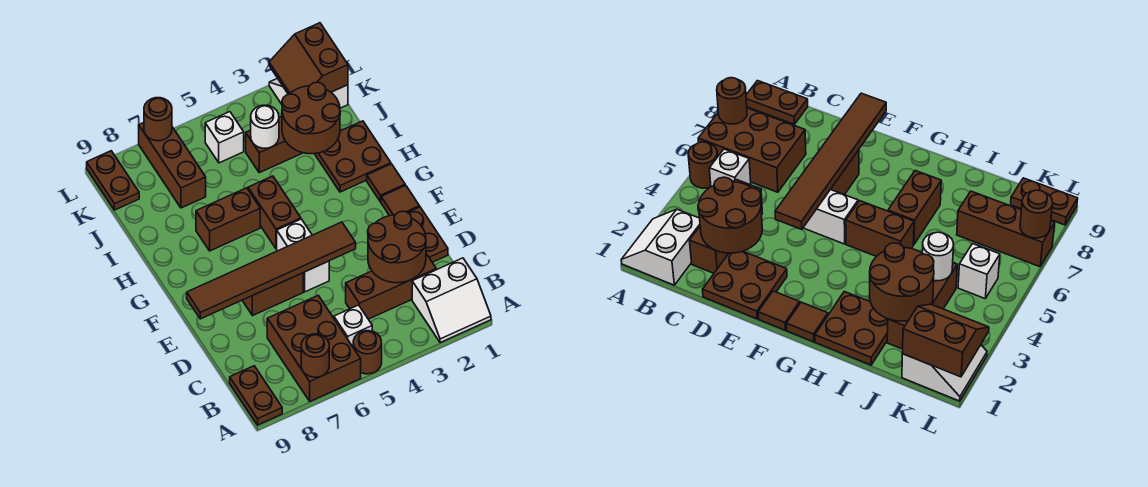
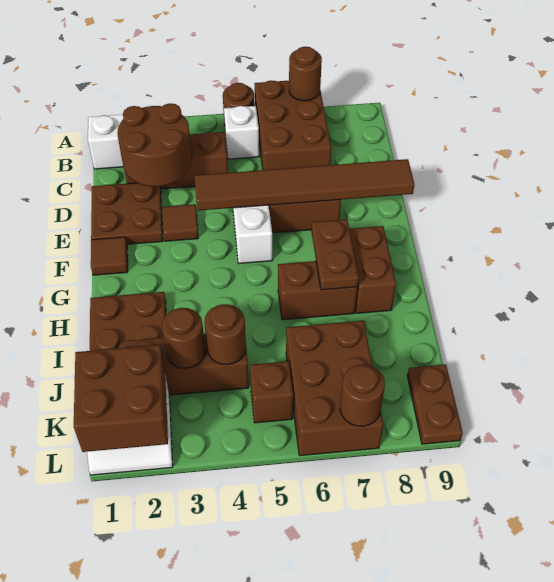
brown 1x2 plate [230,366,282,425] -> brown 1x2 plate moved to [311,219,359,290]
brown 1x1 tile [367,164,405,202] -> brown 1x1 tile moved to [162,204,198,241]
brown 1x2 brick [248,176,301,249] -> brown 1x2 brick moved to [349,226,396,313]
brown 2x2 round brick [282,82,340,154] -> brown 1x1 round brick [162,308,205,368]
white 1x1 round brick [251,105,279,148] -> brown 1x1 round brick [204,304,246,365]
brown 1x3 brick [139,123,206,208] -> brown 2x3 brick [286,321,383,456]
brown 2x2 slope [269,23,348,95] -> brown 2x2 brick [74,345,168,452]
white 1x1 brick [205,112,244,163] -> brown 1x1 brick [250,361,293,423]

